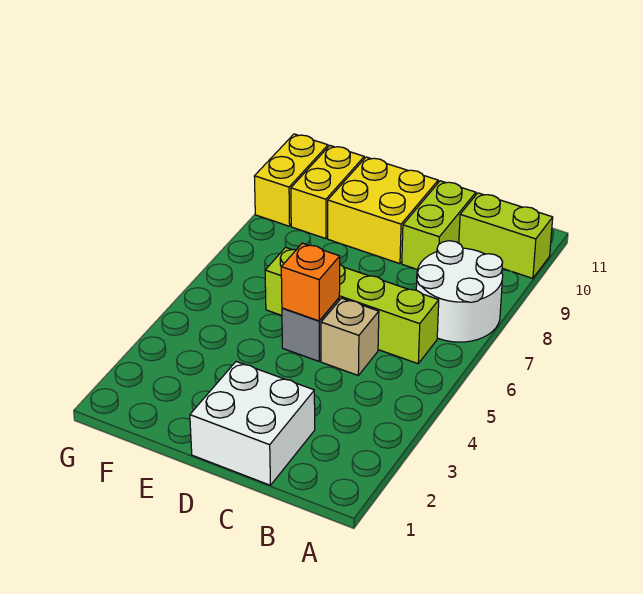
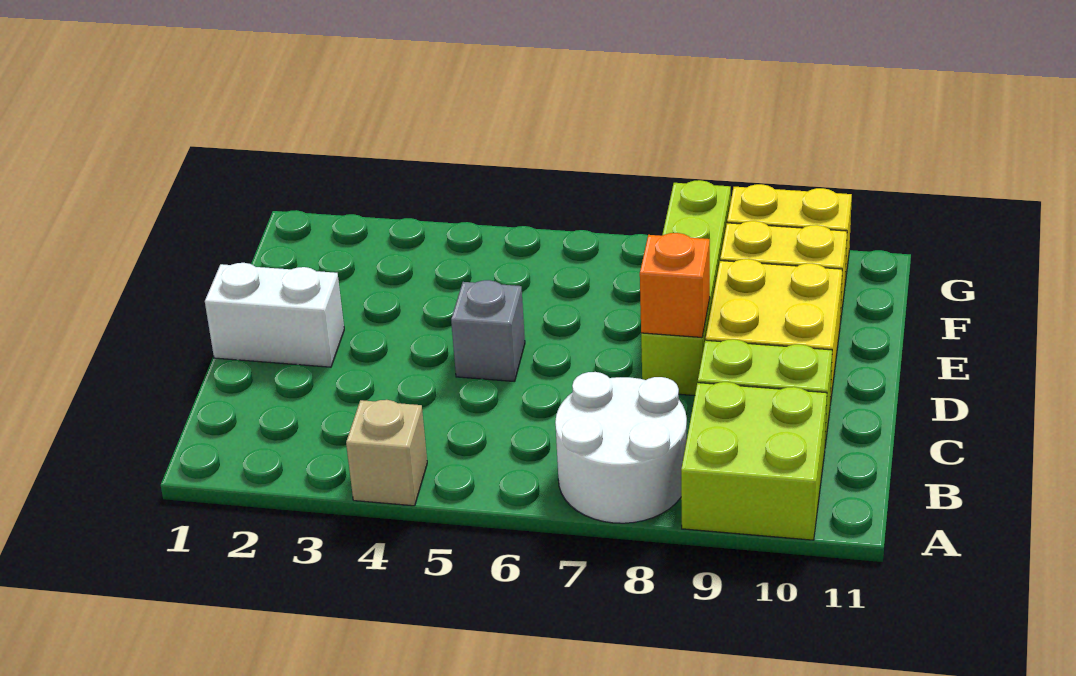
lime 1x2 brick [459,193,553,278] -> lime 2x2 brick [681,382,827,540]
lime 1x4 brick [265,247,439,364] -> lime 1x4 brick moved to [641,180,731,396]
white 2x2 brick [190,362,315,485] -> white 1x2 brick [205,263,344,367]
tan 1x1 brick [321,298,379,375] -> tan 1x1 brick moved to [346,400,427,506]
orange 1x1 brick [281,243,340,321] -> orange 1x1 brick moved to [640,233,710,337]

